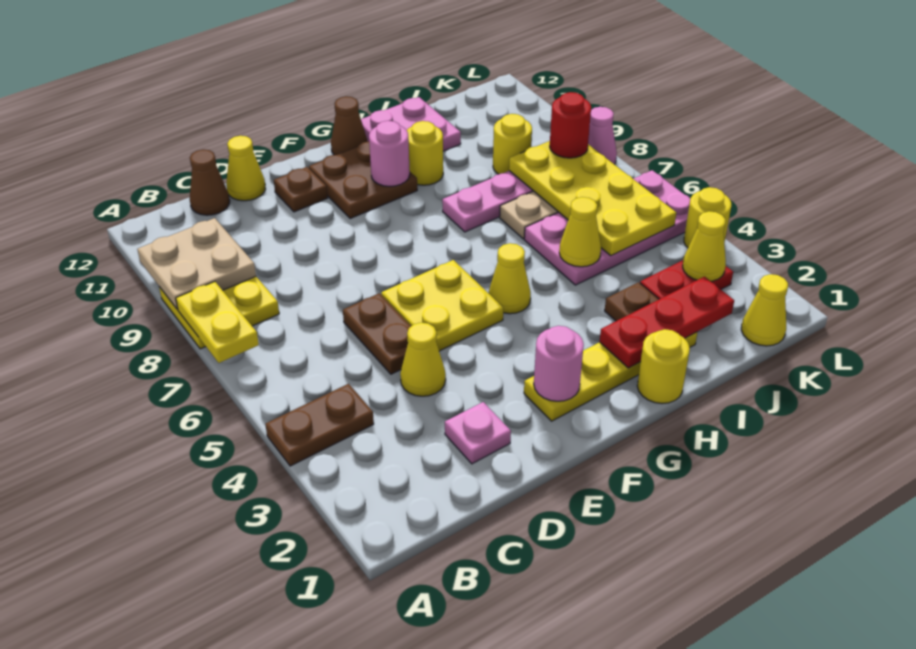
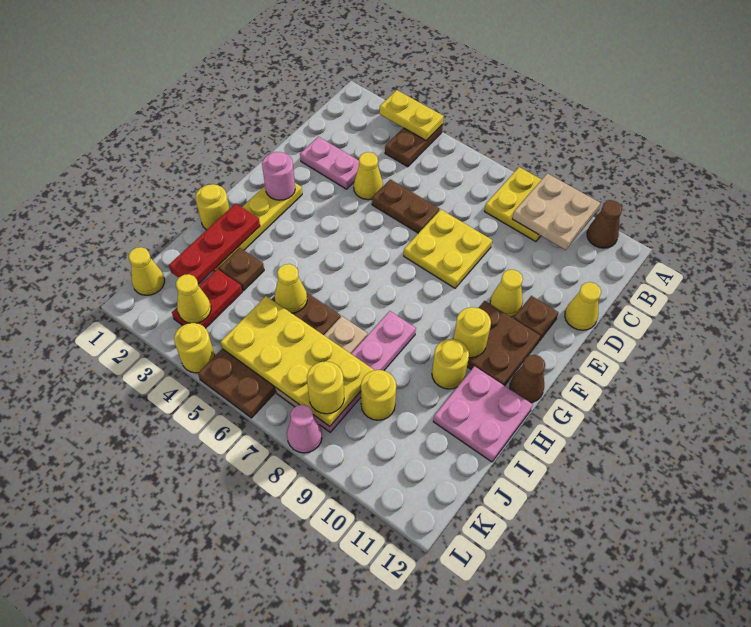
yellow 1x2 plate [176,282,259,363] -> yellow 1x2 plate moved to [380,90,444,141]
brown 1x1 cone [190,149,230,215] -> brown 1x1 cone moved to [587,201,622,248]
pink 1x1 plate [445,402,511,464] -> pink 1x2 plate [300,137,359,189]
yellow 2x2 plate [381,260,503,351] -> yellow 2x2 plate moved to [404,210,492,288]
yellow 1x1 cone [489,243,531,314] -> yellow 1x1 cone moved to [490,270,523,317]
pink 1x1 round brick [369,121,410,186] -> yellow 1x1 round brick [454,307,491,358]
pink 2x4 plate [524,170,690,285] -> brown 2x4 plate [198,293,341,418]
red 1x1 round brick [550,92,591,158] -> yellow 1x1 round brick [307,361,344,414]

